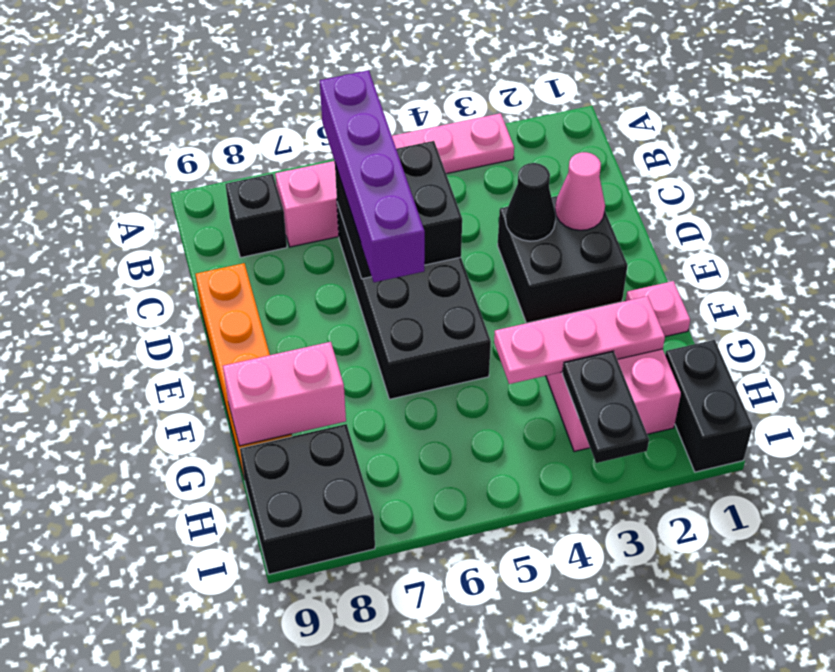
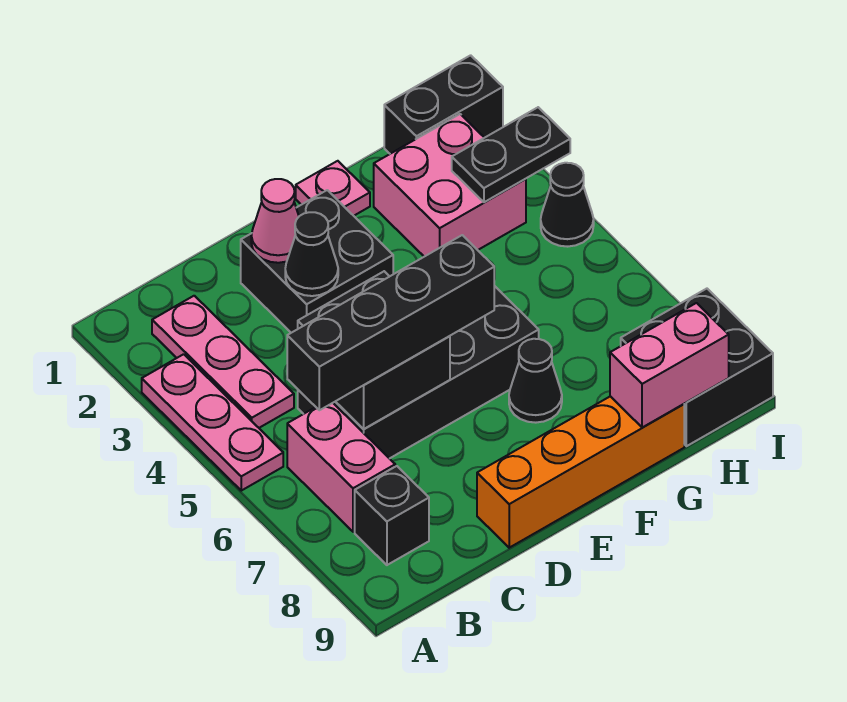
purple 1x4 brick [320,70,425,282] -> black 1x4 brick [287,235,494,410]
none -> black 1x1 cone [509,339,562,423]
pink 1x3 plate [494,296,665,384] -> pink 1x3 plate moved to [152,296,294,428]
pink 1x2 brick [223,342,346,446] -> pink 1x2 brick turned to [610,303,729,428]
none -> black 1x1 cone [541,163,594,247]

